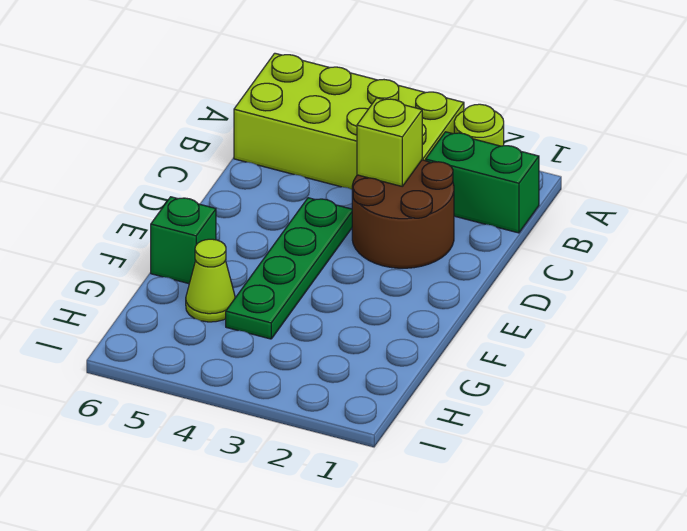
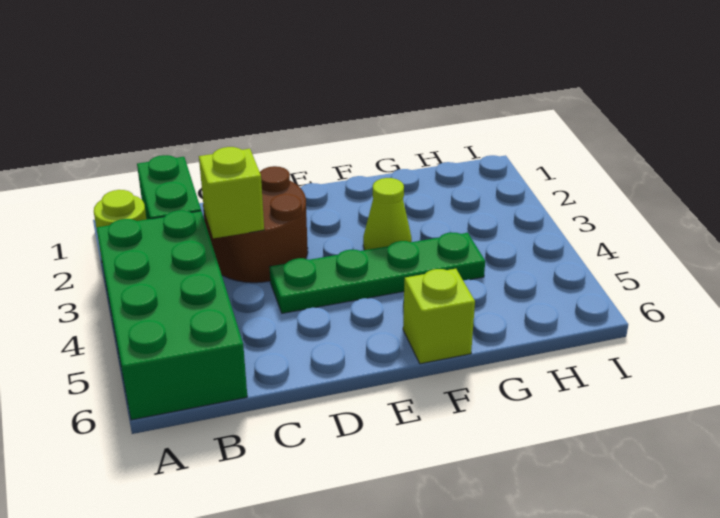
lime 2x4 brick [234,53,464,189] -> green 2x4 brick [97,210,247,420]
green 1x1 brick [151,197,216,284] -> lime 1x1 brick [403,269,475,364]
lime 1x1 cone [186,239,235,322] -> lime 1x1 cone moved to [363,178,412,250]

